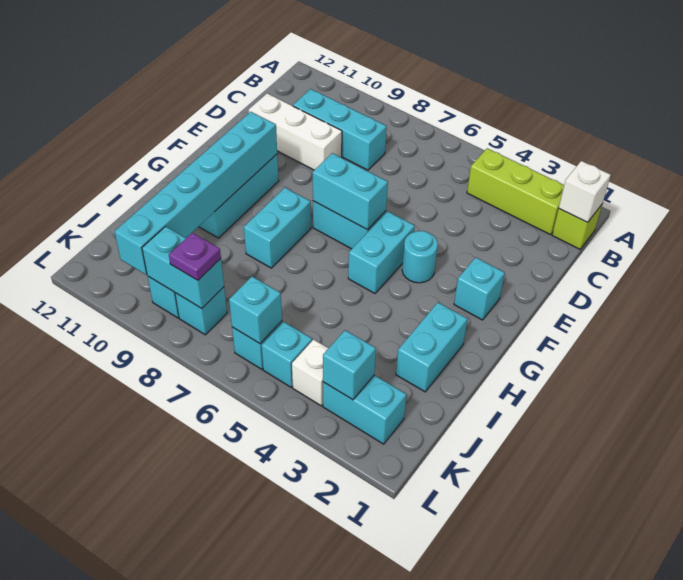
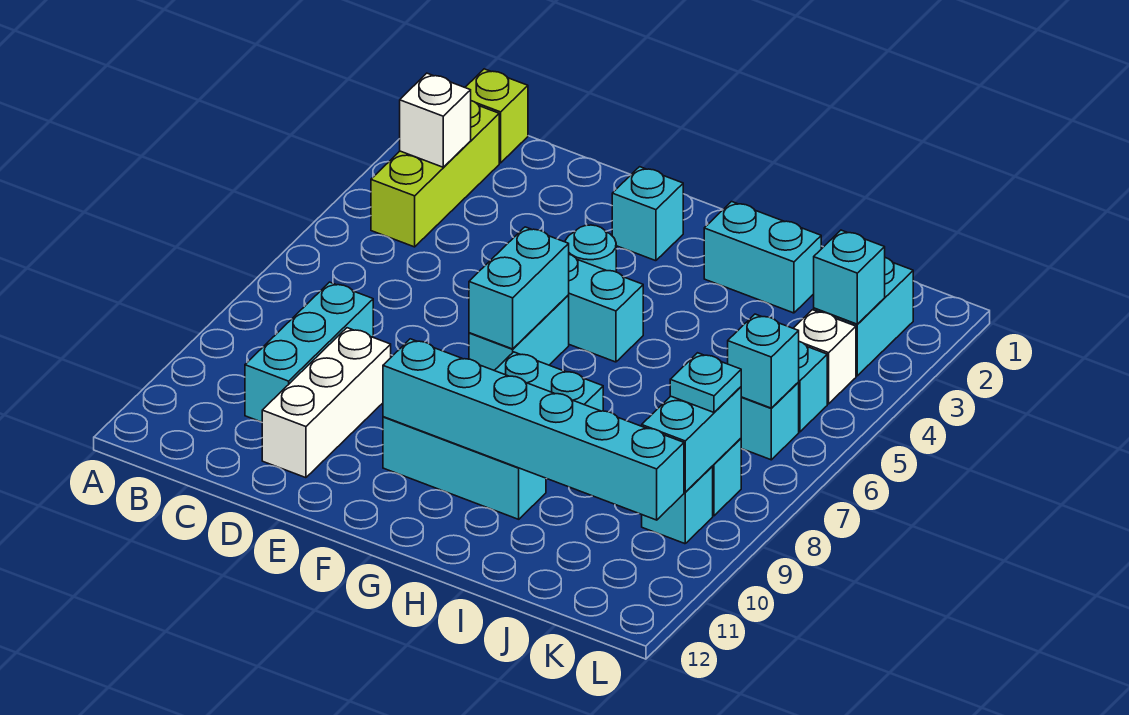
white 1x1 brick [559,161,611,222] -> white 1x1 brick moved to [400,73,471,167]
purple 1x1 plate [169,233,221,280] -> cyan 1x1 plate [670,353,741,412]

